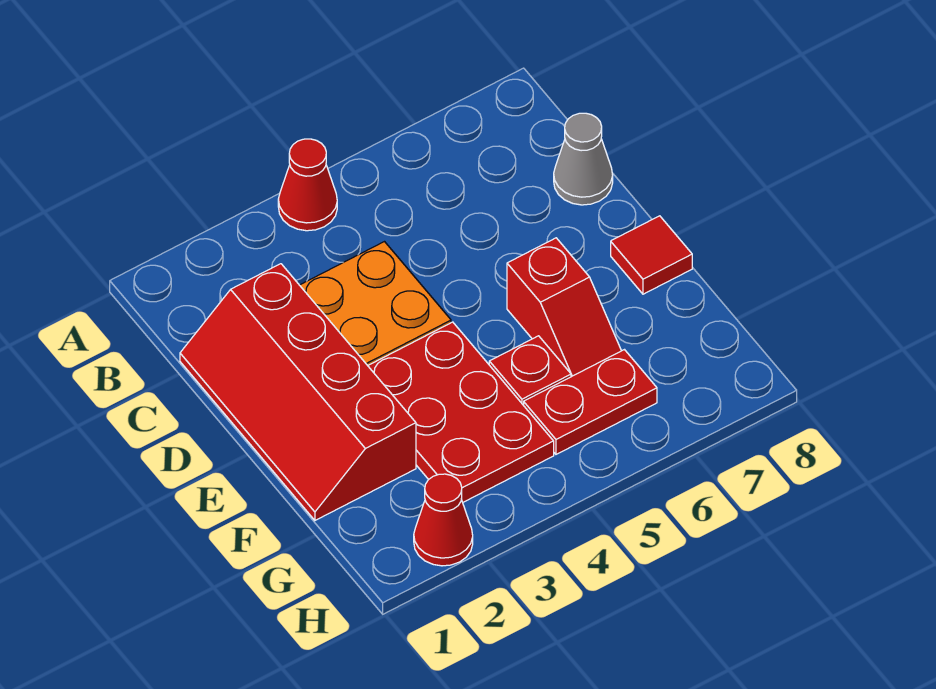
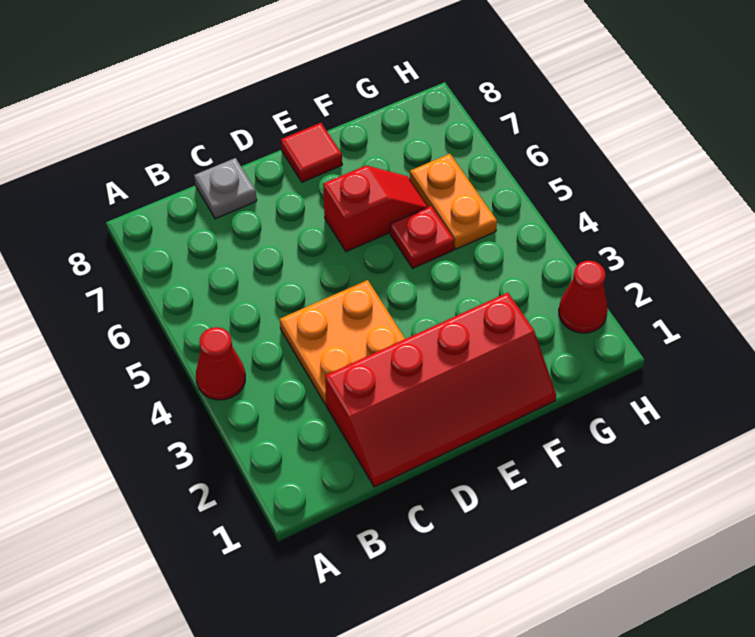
grey 1x1 cone [554,113,613,205] -> grey 1x1 plate [194,158,257,219]
red 2x3 plate [368,322,554,502] -> none
red 1x2 plate [524,350,657,454] -> orange 1x2 plate [410,154,497,249]

